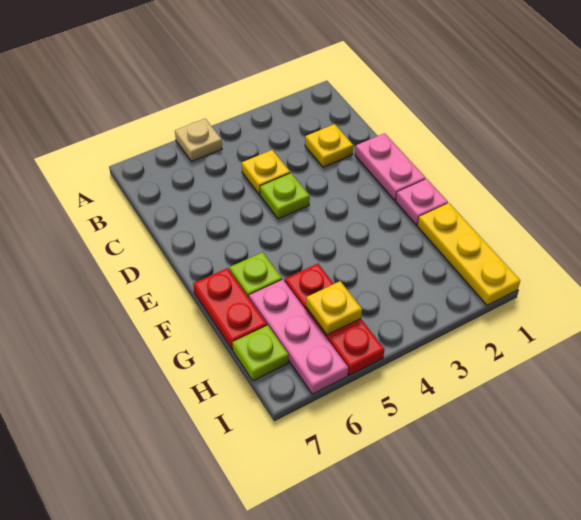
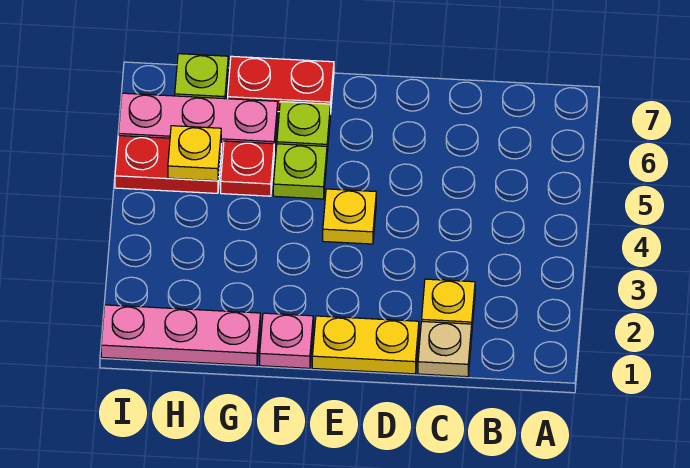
tan 1x1 plate [175,119,222,162] -> tan 1x1 plate moved to [418,321,472,377]
yellow 1x1 plate [242,150,290,194] -> yellow 1x1 plate moved to [323,189,376,244]
pink 1x2 plate [355,133,426,200] -> yellow 1x2 plate [312,316,419,374]
lime 1x1 plate [260,173,310,219] -> lime 1x1 plate moved to [273,144,327,199]
yellow 1x3 plate [418,203,520,305] -> pink 1x3 plate [101,305,260,366]

